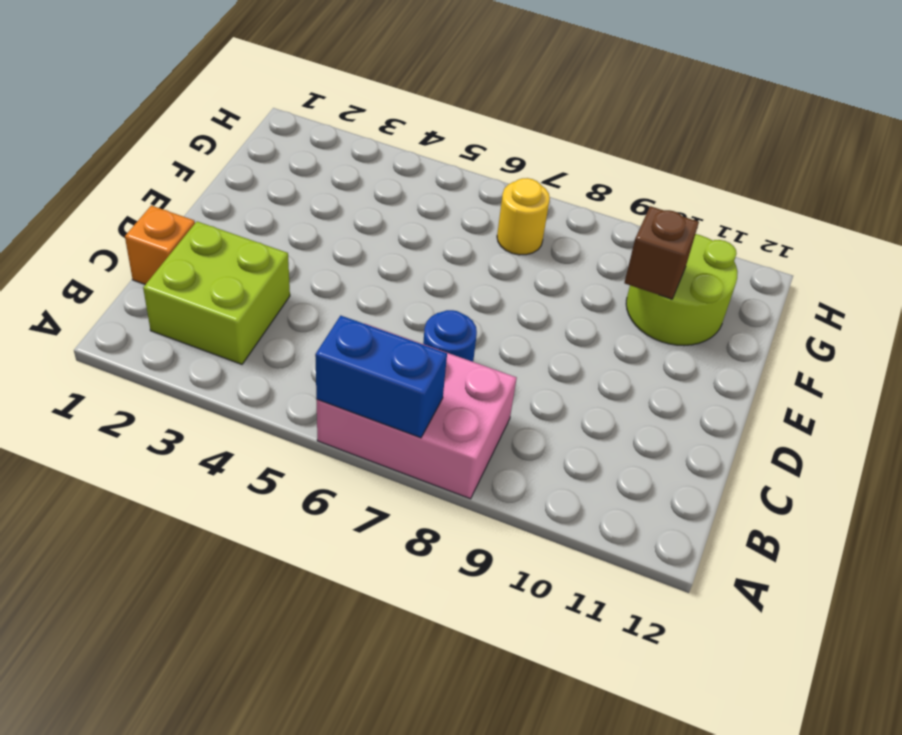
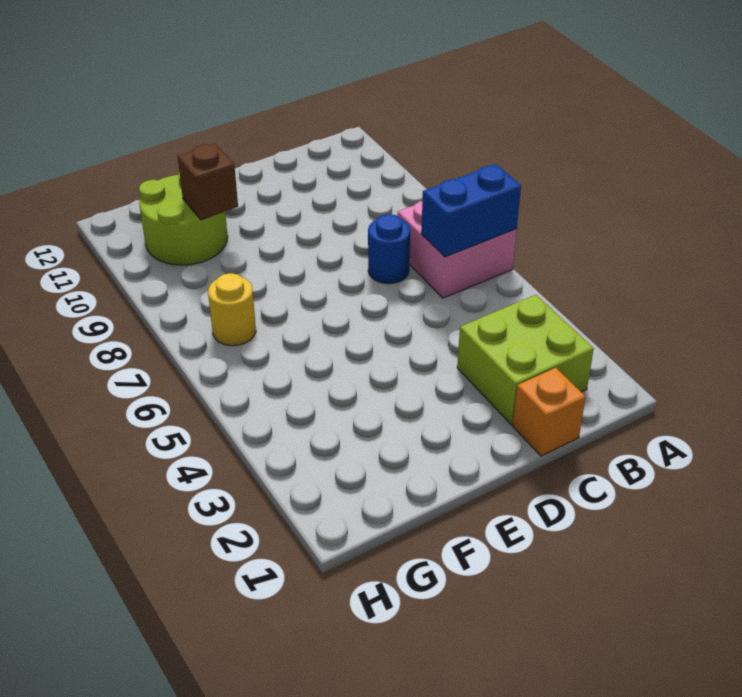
pink 2x3 brick [317,323,517,499] -> pink 2x2 brick [397,201,517,298]
blue 1x2 brick [315,316,447,438] -> blue 1x2 brick turned to [421,164,521,257]

